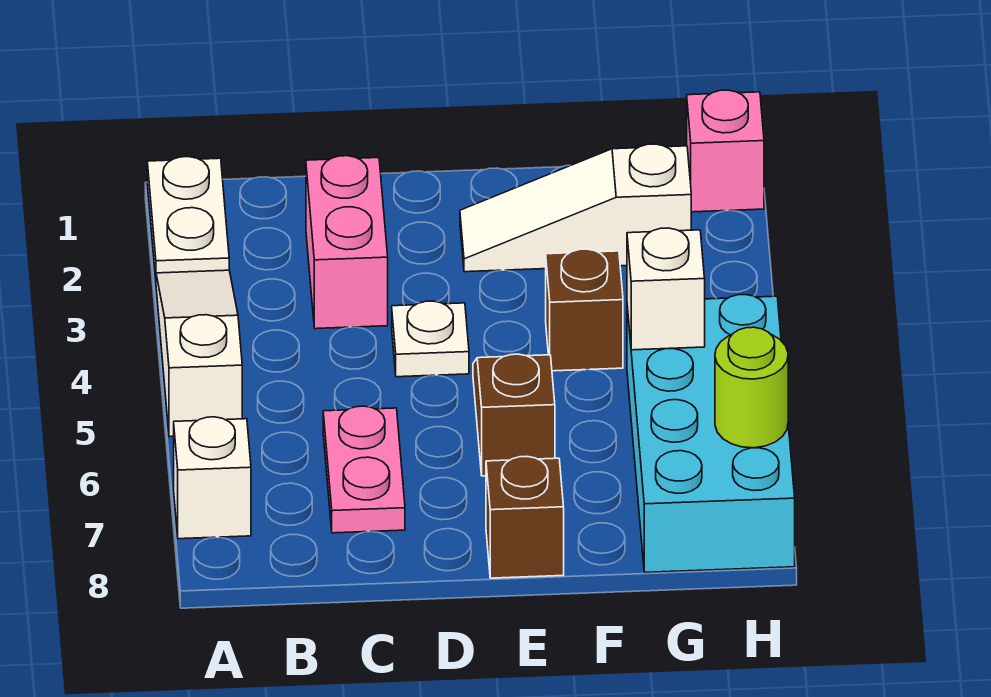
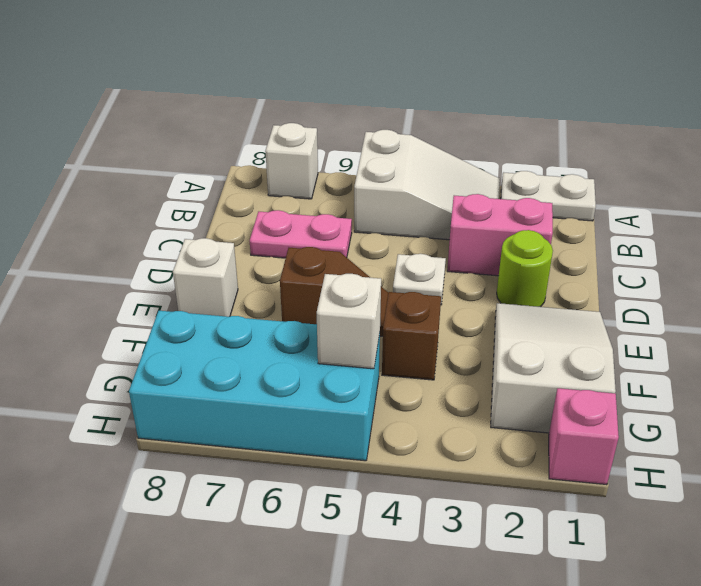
white 1x3 slope [156,270,242,437] -> white 2x3 slope [354,130,500,240]
white 1x3 slope [460,144,691,272] -> white 2x3 slope [491,303,616,433]
brown 1x1 brick [486,456,564,578] -> white 1x1 brick [173,238,238,317]
lime 1x1 round brick [715,327,788,448] -> lime 1x1 round brick moved to [497,230,553,307]

